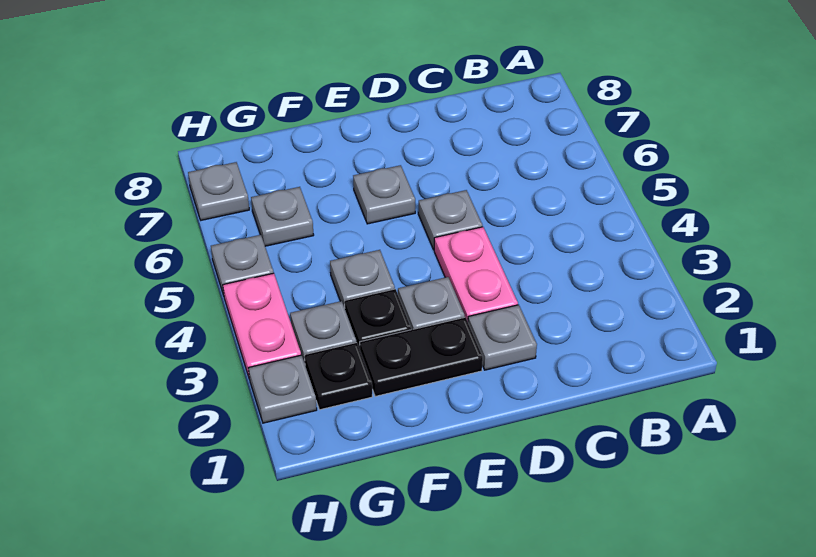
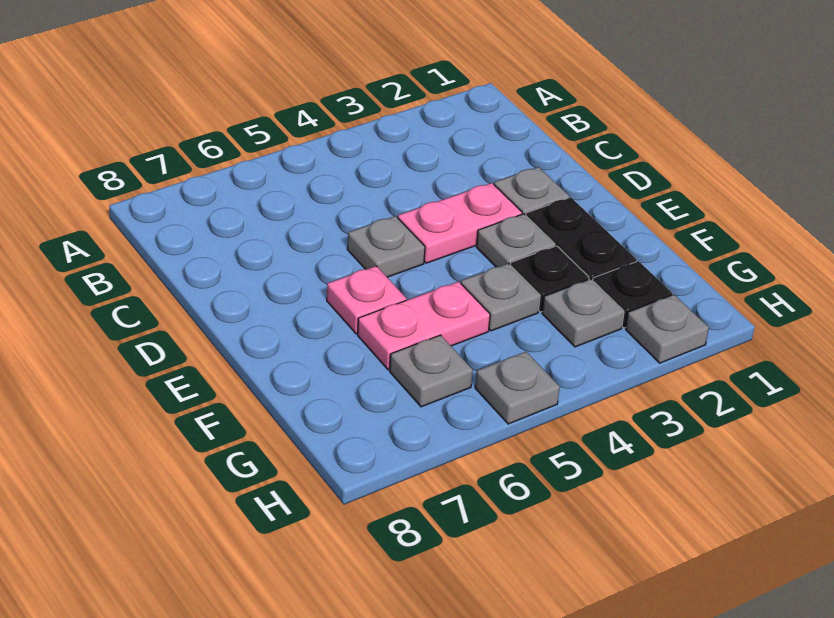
grey 1x1 plate [353,165,415,224] -> pink 1x1 plate [327,266,406,334]
pink 1x2 plate [223,273,301,379] -> pink 1x2 plate moved to [358,282,490,370]
grey 1x1 plate [188,162,249,220] -> none

